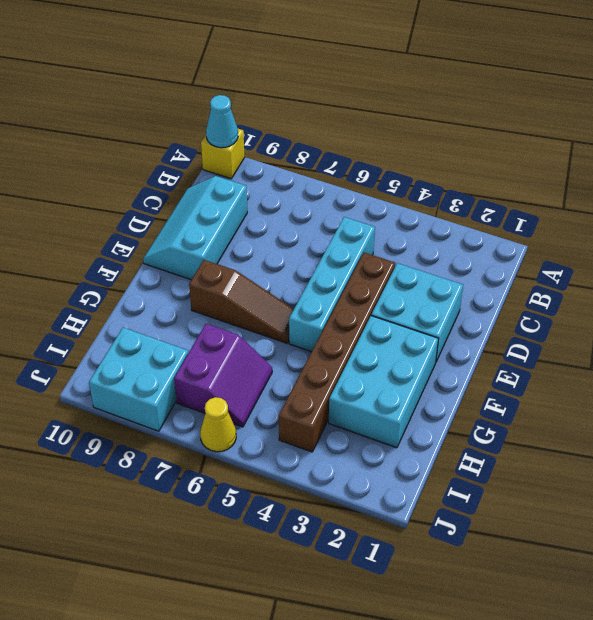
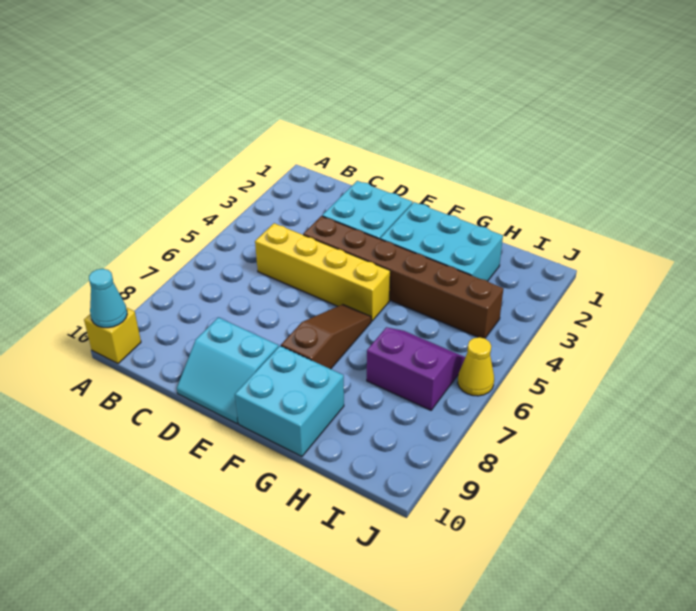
cyan 1x4 brick [289,217,375,352] -> yellow 1x4 brick [255,223,390,321]
cyan 2x3 slope [143,176,247,280] -> cyan 2x2 slope [177,317,279,424]
cyan 2x2 brick [89,328,188,431] -> cyan 2x2 brick moved to [235,346,344,457]

